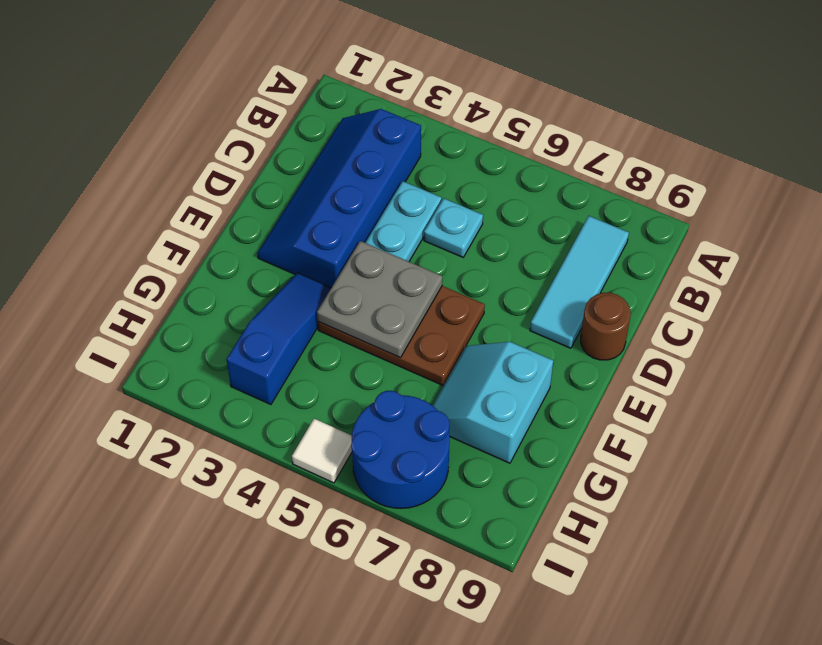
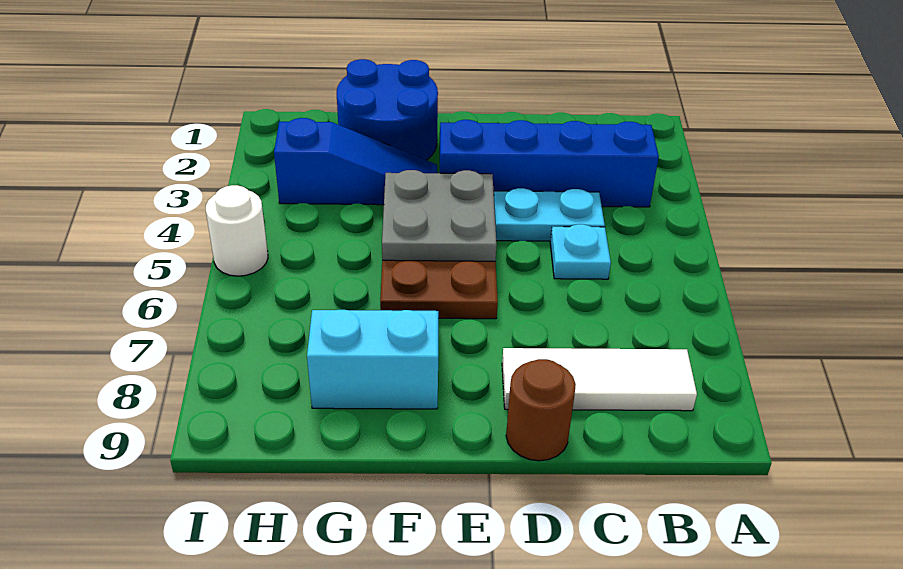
cyan 1x3 tile [530,216,629,348] -> white 1x3 tile [502,348,697,411]
blue 2x2 round brick [351,391,450,508] -> blue 2x2 round brick moved to [337,59,438,160]
white 1x1 tile [292,419,352,483] -> white 1x1 round brick [206,185,268,276]

